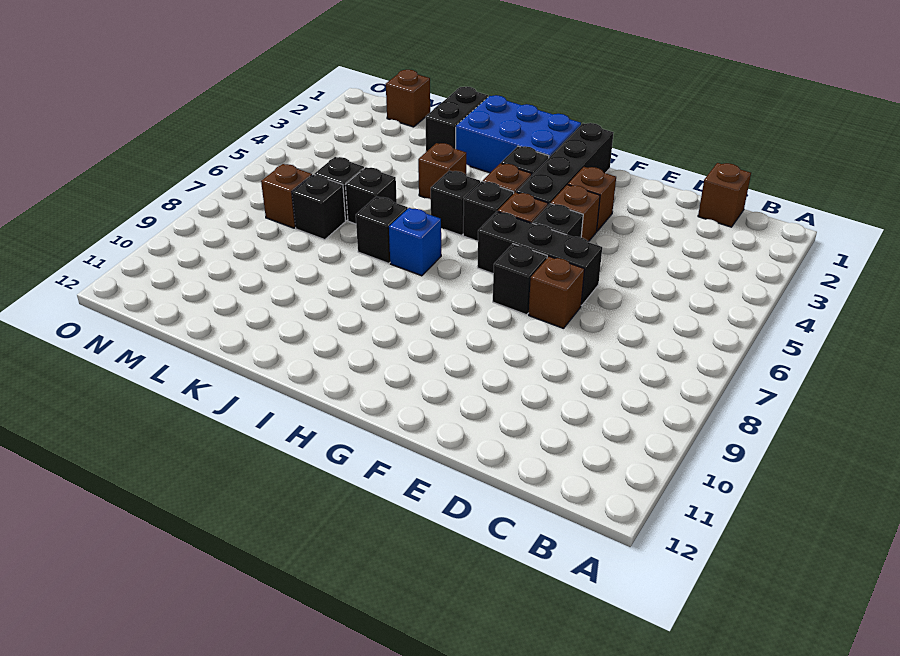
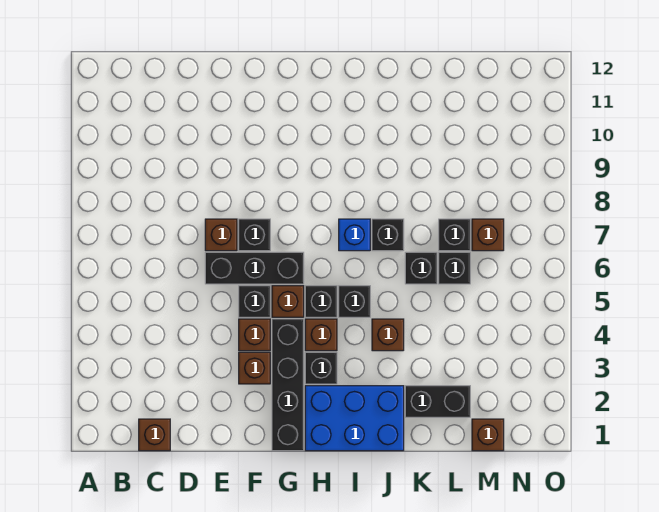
black 1x2 brick [426,87,488,152] -> black 1x2 brick turned to [405,386,470,417]

